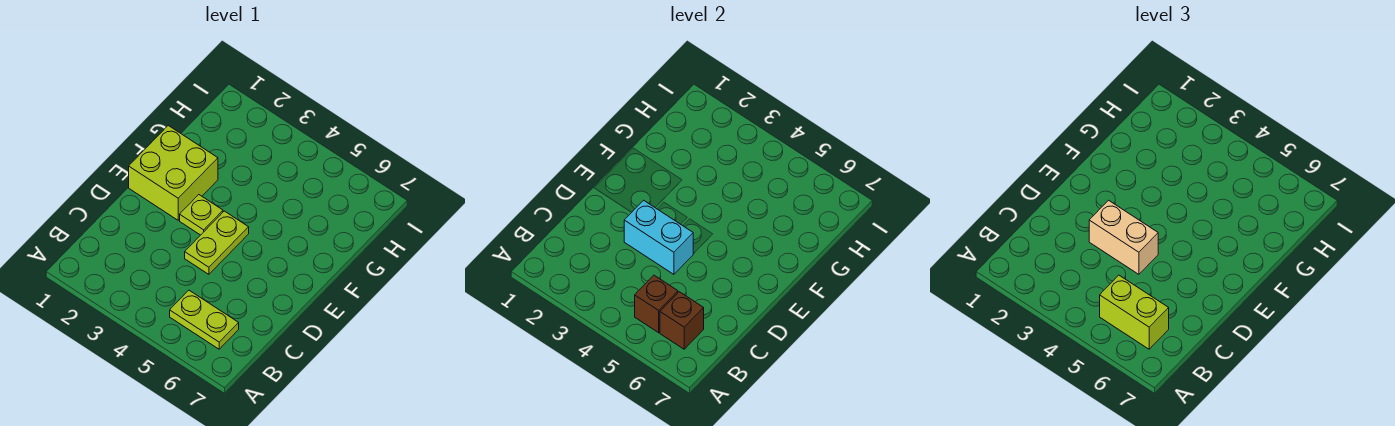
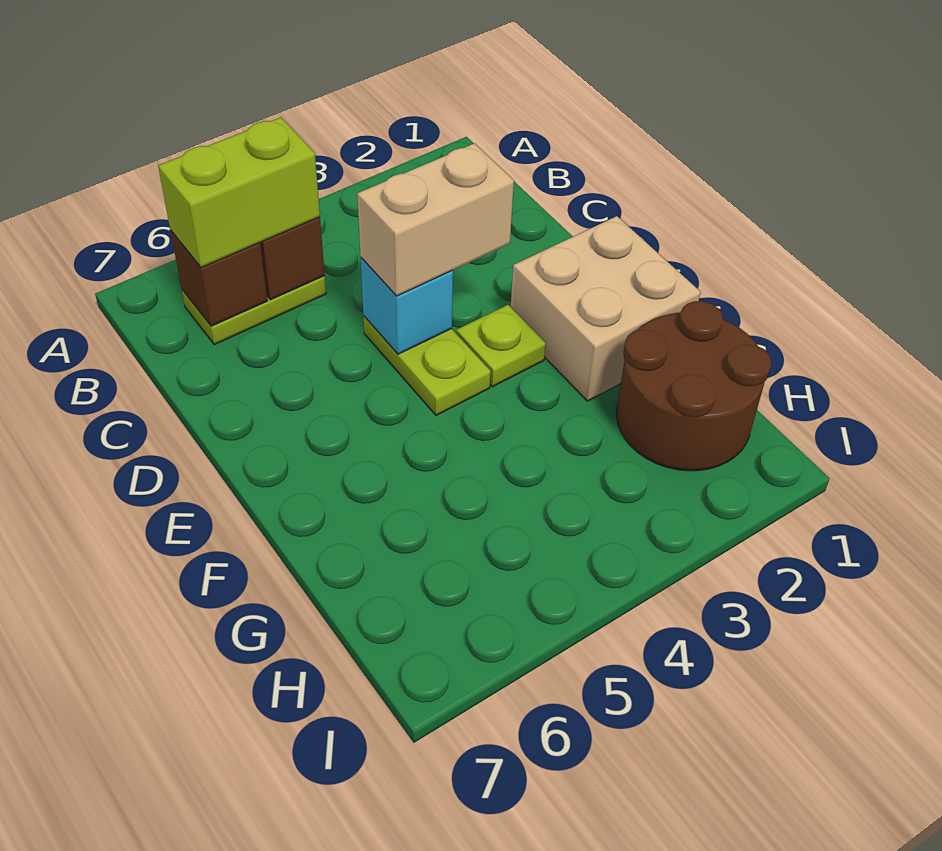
cyan 1x2 brick [624,200,693,274] -> cyan 1x1 brick [361,258,453,354]
lime 2x2 brick [129,126,218,220] -> tan 2x2 brick [511,216,701,401]
none -> brown 2x2 round brick [617,301,771,471]

